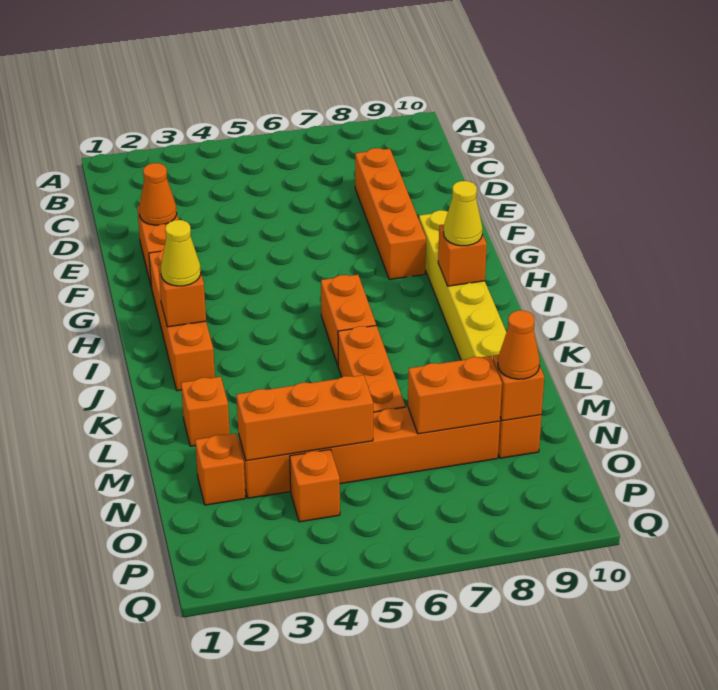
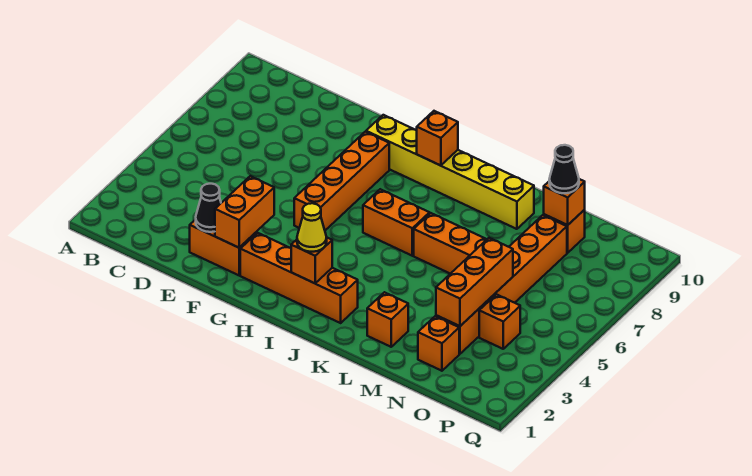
orange 1x4 brick [355,148,426,279] -> orange 1x4 brick turned to [294,132,389,230]
orange 1x1 cone [139,163,177,225] -> black 1x1 cone [196,184,221,232]
yellow 1x1 cone [444,181,483,246] -> none
orange 1x2 brick [408,356,502,434] -> orange 1x2 brick moved to [215,176,274,248]
orange 1x1 cone [498,310,540,379] -> black 1x1 cone [549,145,579,193]

